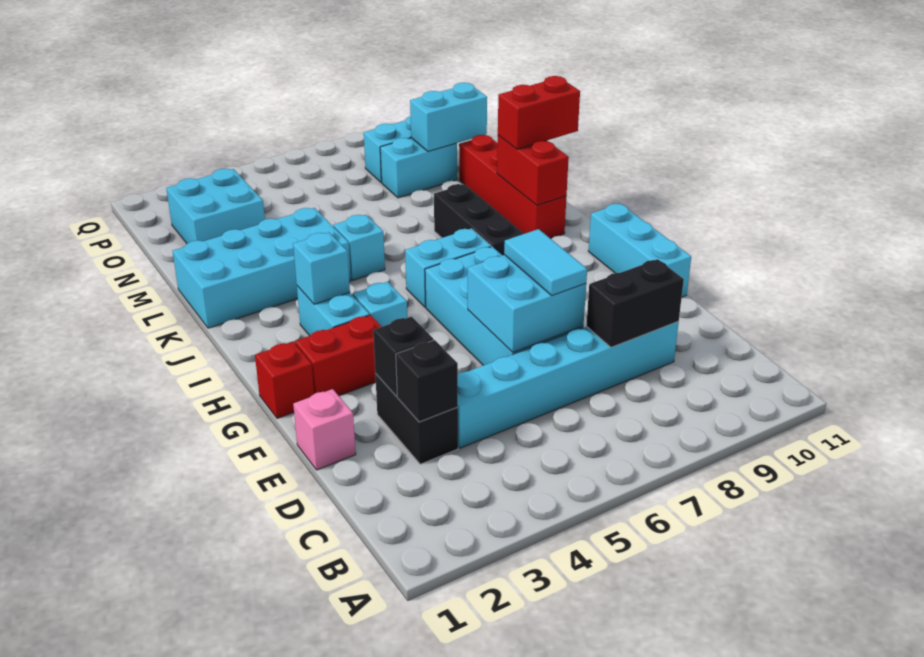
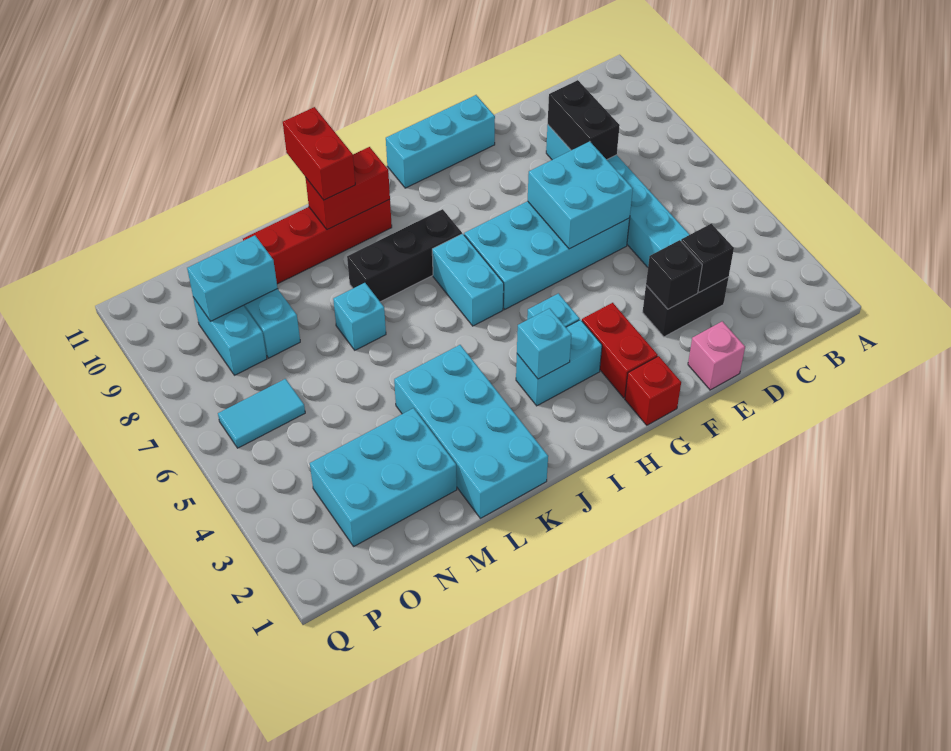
cyan 1x2 tile [504,229,587,295] -> cyan 1x2 tile moved to [218,379,305,448]
cyan 1x1 brick [333,215,385,280] -> cyan 1x1 brick moved to [333,283,386,350]
cyan 2x2 brick [166,169,265,244] -> cyan 2x3 brick [310,408,457,546]
cyan 1x2 brick [410,83,487,151] -> cyan 1x2 brick turned to [187,235,278,321]

